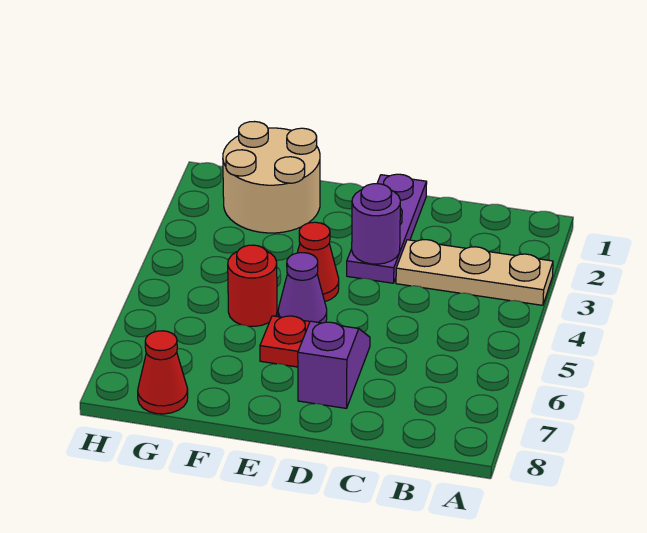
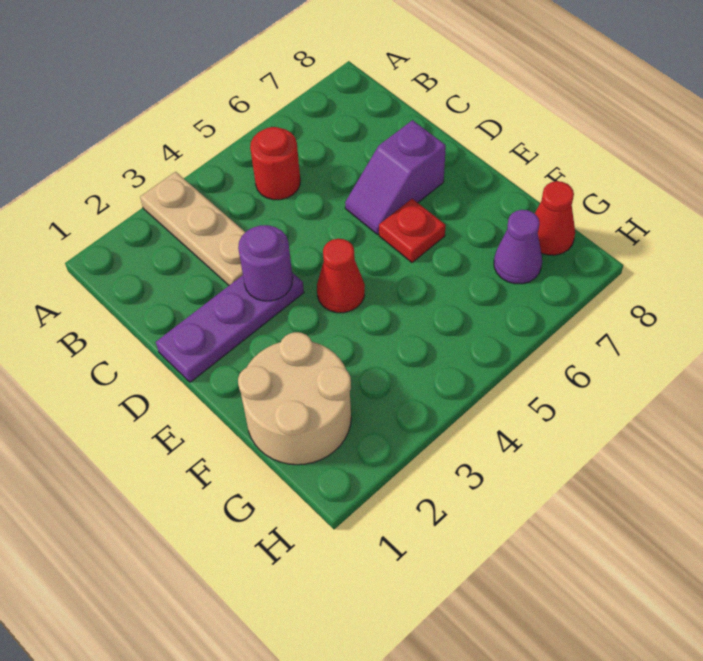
purple 1x1 cone [278,253,327,323] -> purple 1x1 cone moved to [494,210,542,284]
red 1x1 round brick [228,245,277,326] -> red 1x1 round brick moved to [250,127,300,200]

